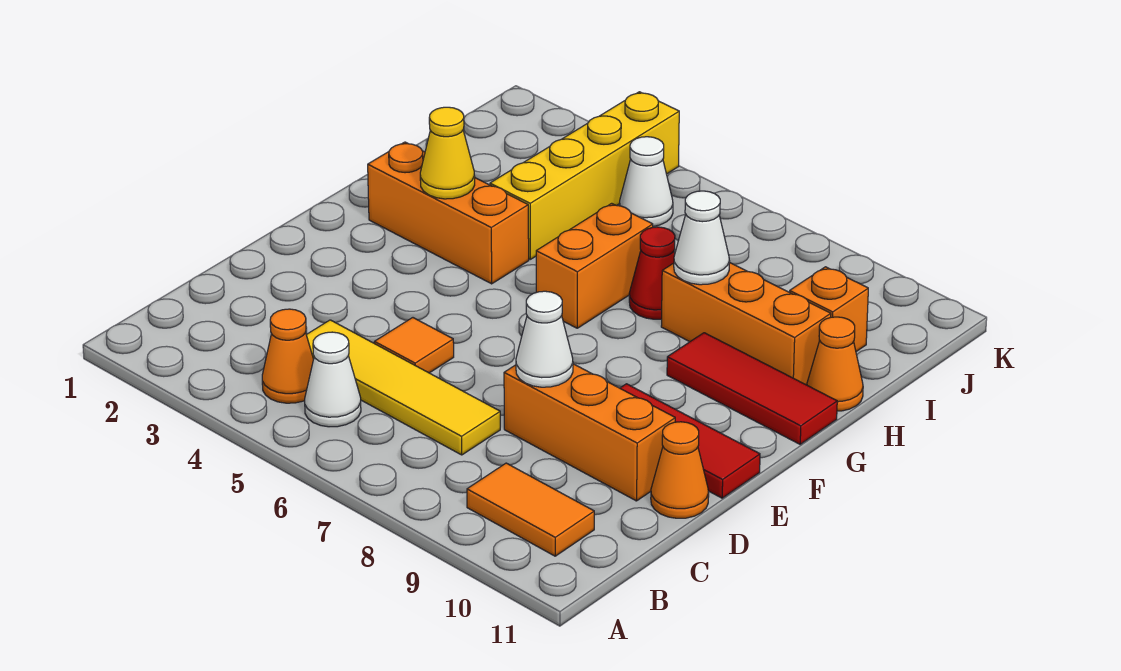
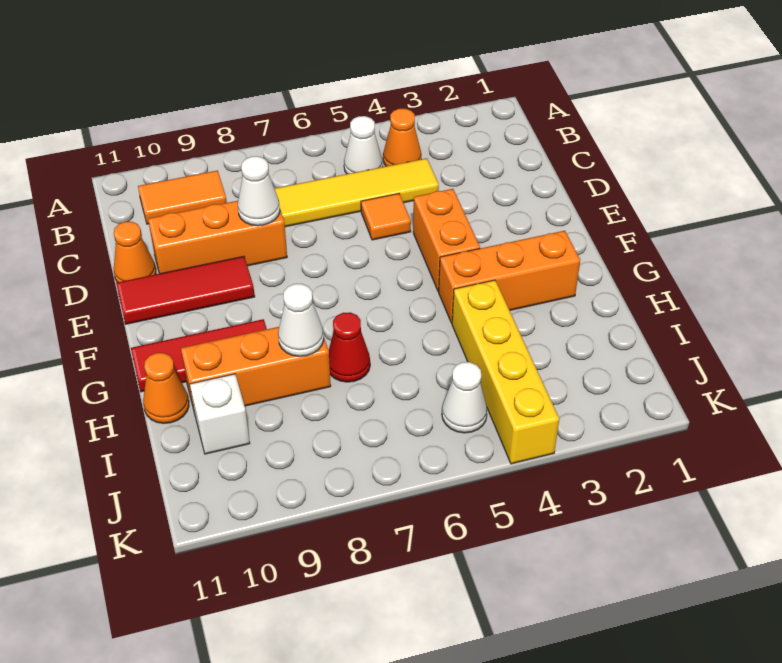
yellow 1x1 cone [420,107,475,199] -> none
orange 1x2 brick [536,203,653,328] -> orange 1x2 brick moved to [413,189,480,292]
orange 1x1 brick [790,267,868,352] -> white 1x1 brick [190,374,250,454]

